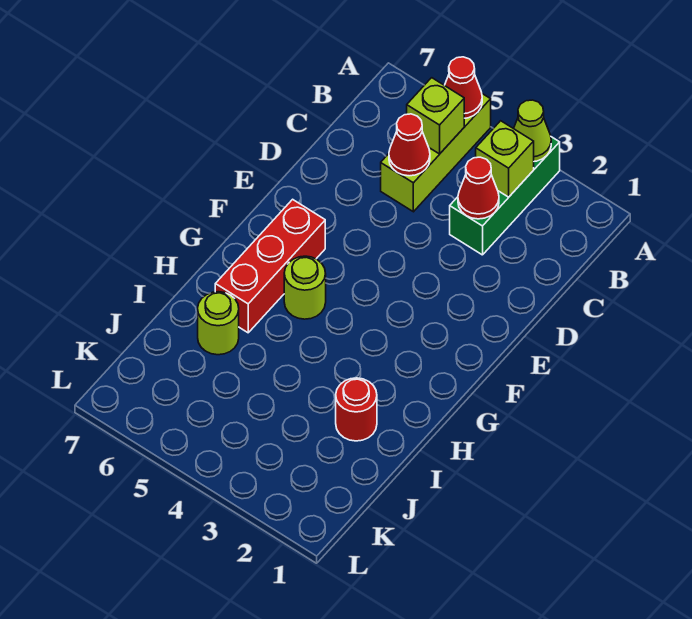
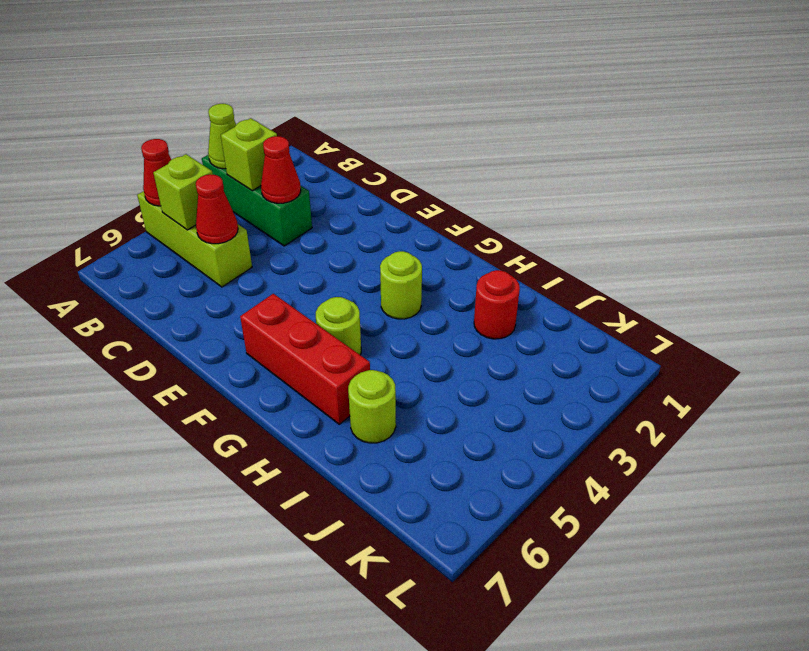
none -> lime 1x1 round brick [380,251,422,319]

